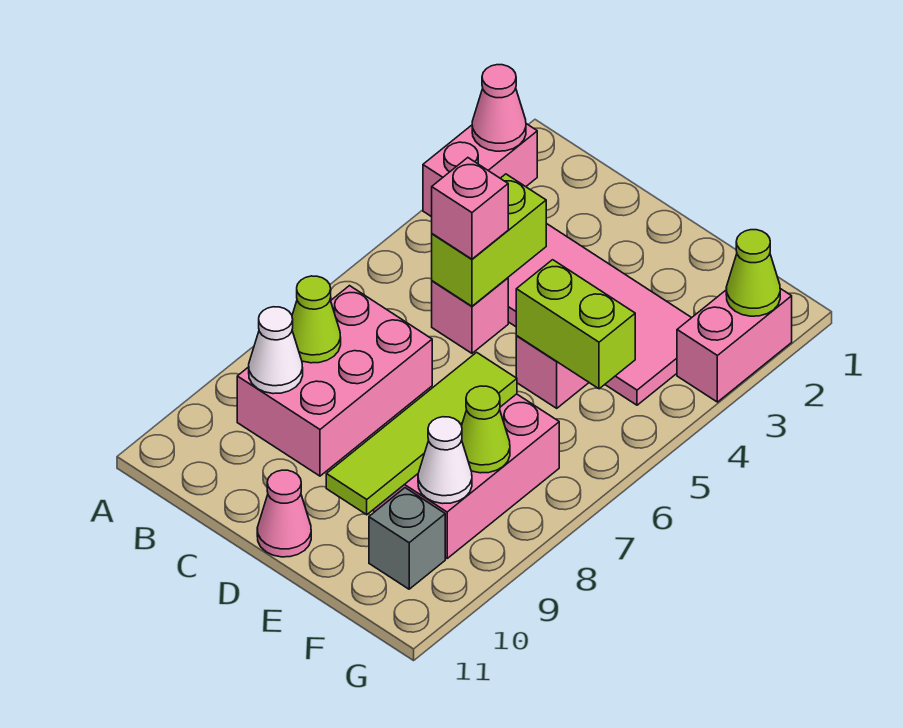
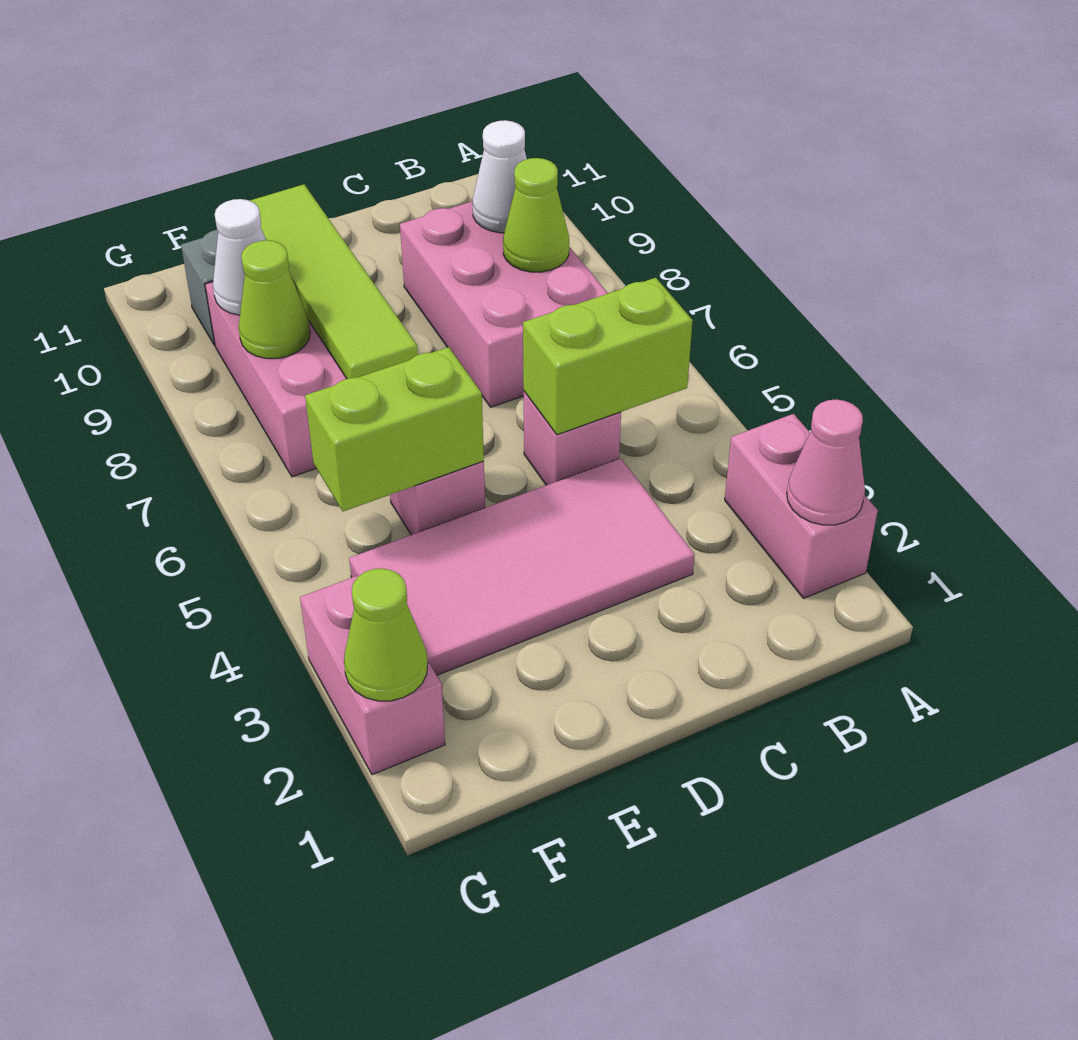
lime 1x2 brick [432,174,546,306] -> lime 1x2 brick turned to [523,278,693,435]
pink 1x1 brick [432,158,508,259] -> none
pink 1x1 cone [257,470,311,557] -> none

